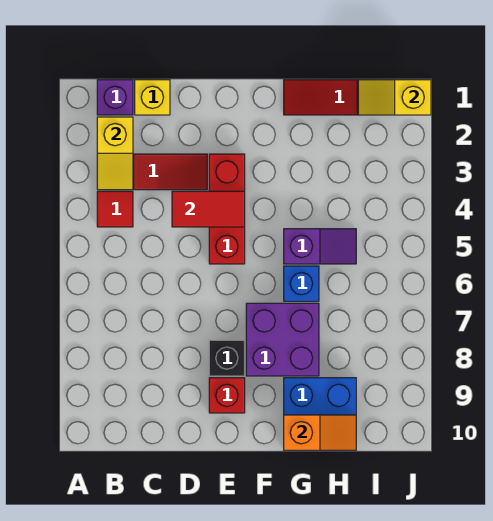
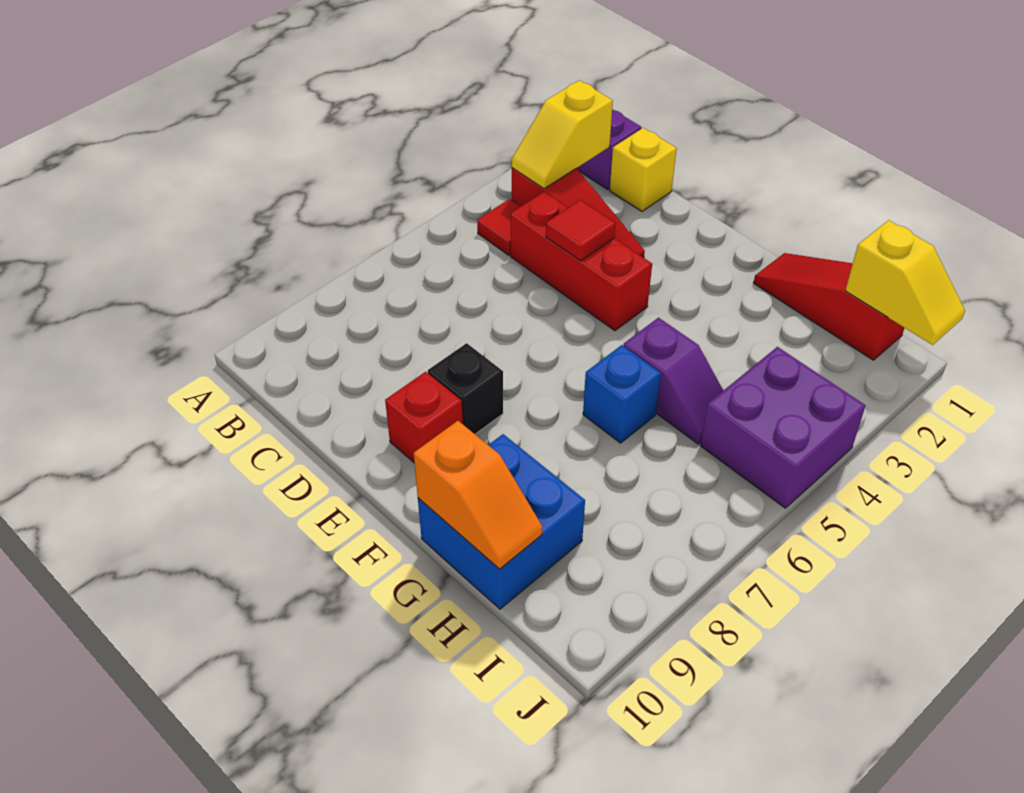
red 1x2 tile [172,191,245,227] -> red 1x1 tile [546,200,616,261]
red 1x3 brick [209,154,245,264] -> red 1x3 brick turned to [511,192,652,331]
purple 2x2 brick [246,303,319,376] -> purple 2x2 brick moved to [700,347,866,508]
yellow 1x2 slope [358,80,431,115] -> yellow 1x2 slope turned to [845,220,965,345]

